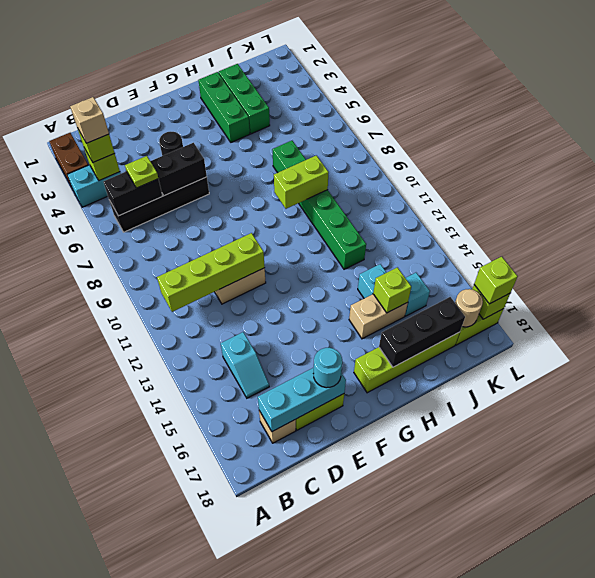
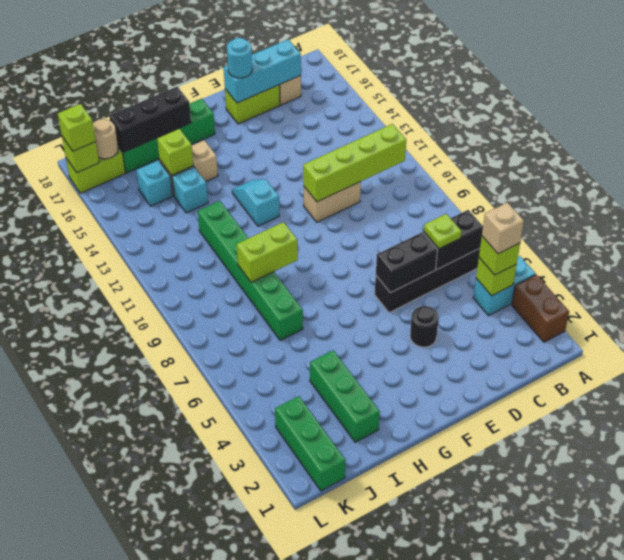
cyan 1x2 slope [221,332,269,398] -> cyan 1x2 slope moved to [232,179,279,226]
lime 1x4 brick [354,332,460,393] -> green 1x4 brick [118,99,215,173]
green 1x3 brick [198,72,250,142] -> green 1x3 brick moved to [275,396,345,491]

